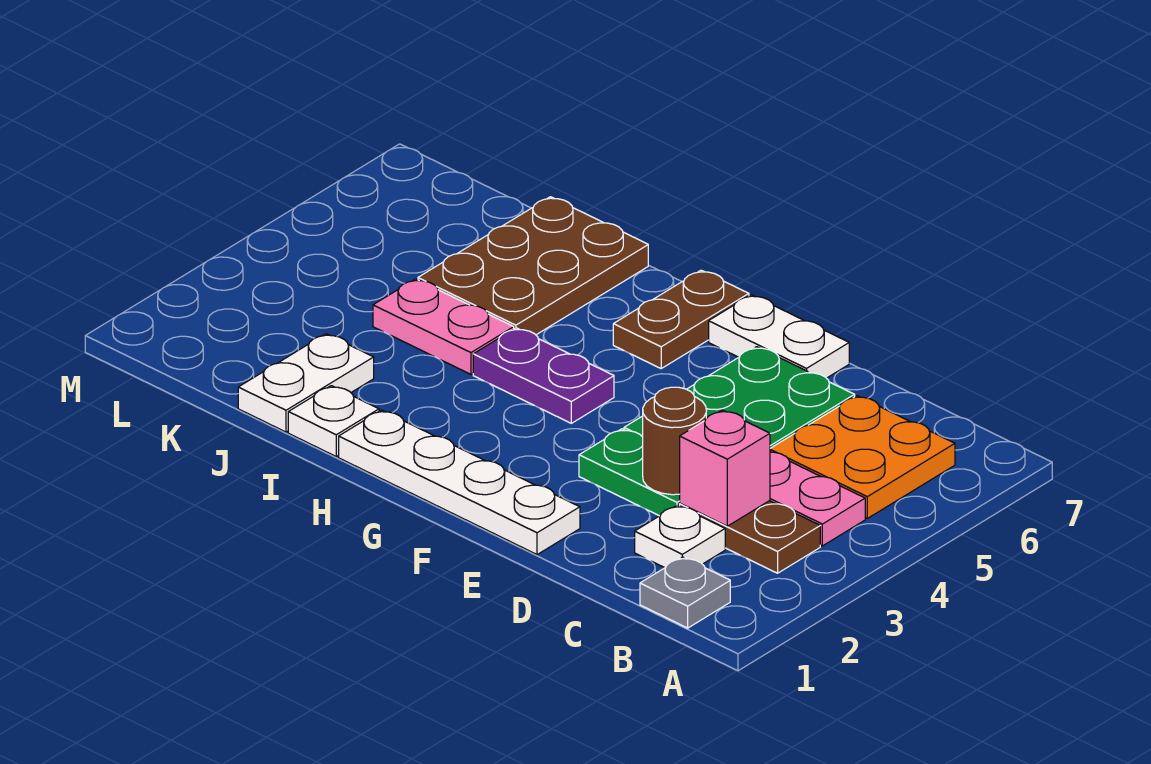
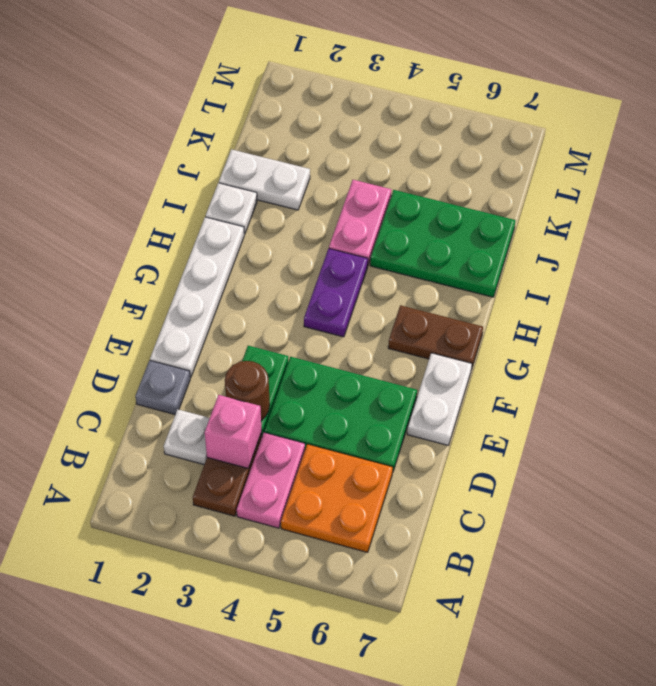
grey 1x1 plate [640,557,730,628] -> grey 1x1 plate moved to [135,360,190,414]
brown 2x3 plate [418,197,648,335] -> green 2x3 plate [370,190,515,297]

